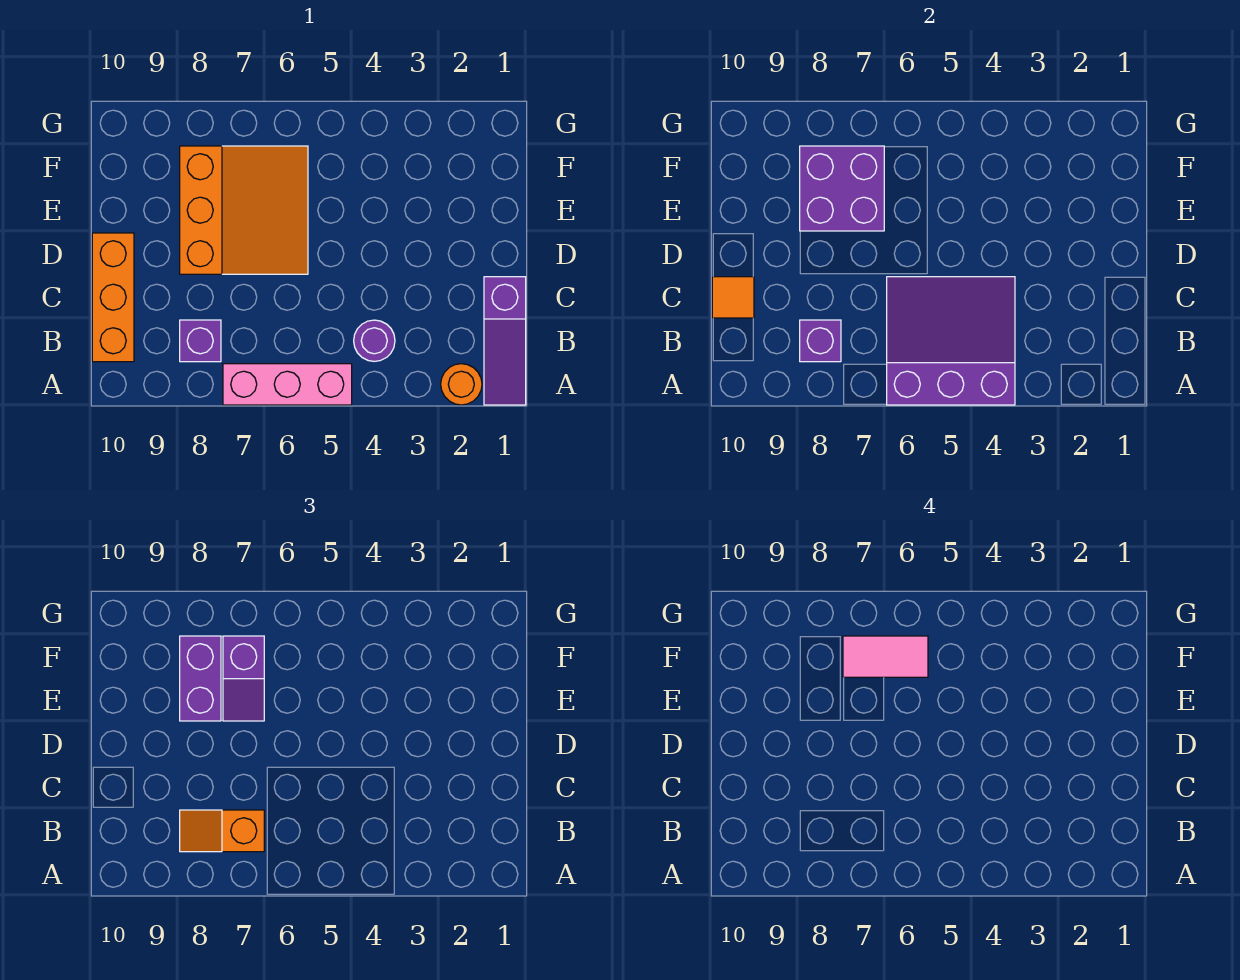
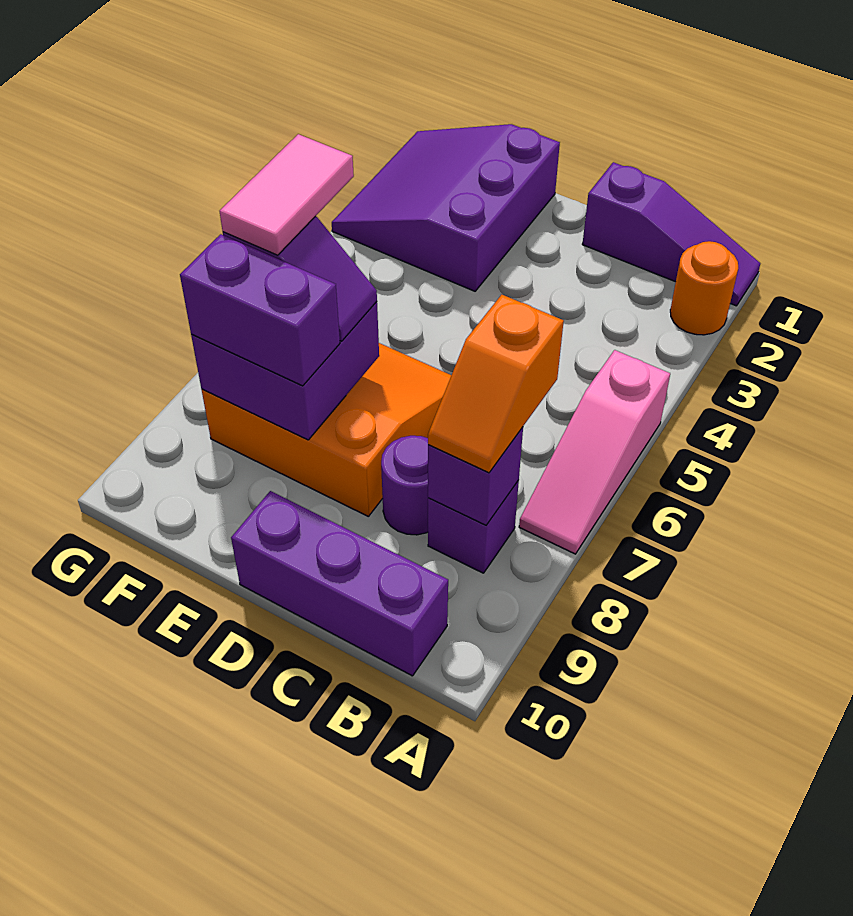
purple 3x3 slope [887,277,1015,405] -> purple 3x3 slope moved to [332,124,560,291]
pink 1x3 brick [223,364,352,405] -> pink 1x3 slope [519,350,670,554]
purple 1x1 round brick [354,320,395,361] -> purple 1x1 round brick moved to [381,436,428,535]
orange 1x3 brick [92,233,134,362] -> purple 1x3 brick [231,491,448,676]
orange 1x1 tile [712,277,754,318] -> none

